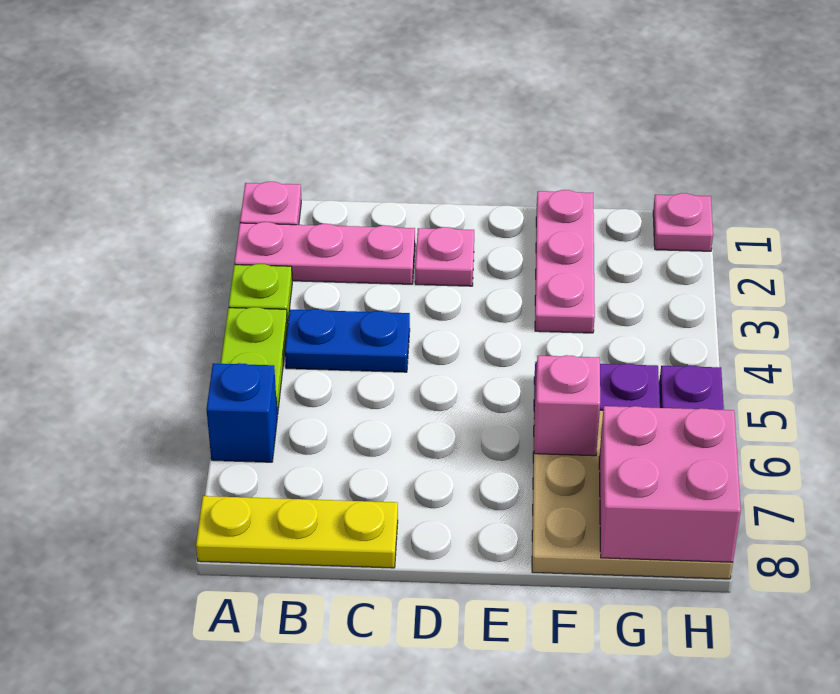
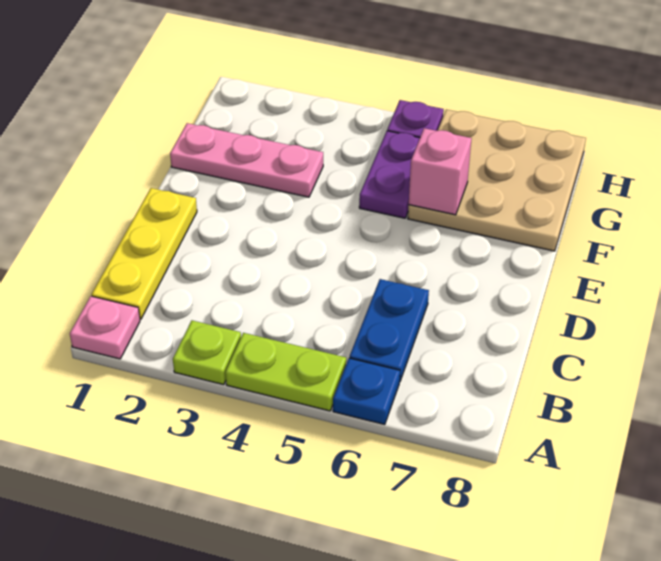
pink 1x3 plate [234,222,415,284] -> none
blue 1x1 brick [206,363,277,462] -> blue 1x1 plate [333,358,400,425]
yellow 1x3 plate [196,496,398,568] -> yellow 1x3 plate moved to [92,188,197,319]
blue 1x2 plate [285,309,410,372] -> blue 1x2 plate moved to [350,279,429,381]
pink 1x1 plate [415,227,474,286] -> none
pink 2x2 brick [599,406,741,562] -> none
pink 1x1 plate [653,193,713,251] -> none

